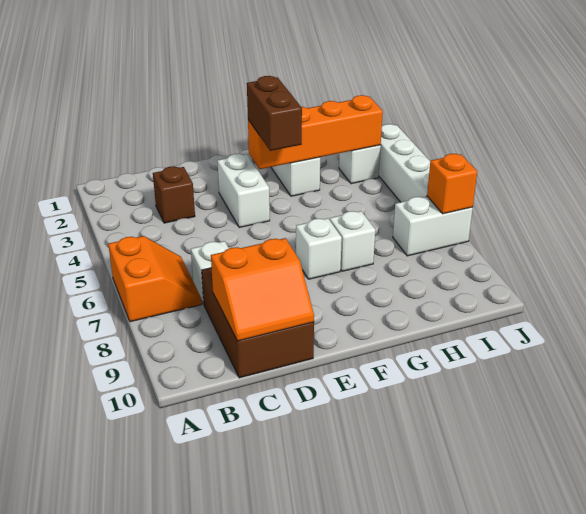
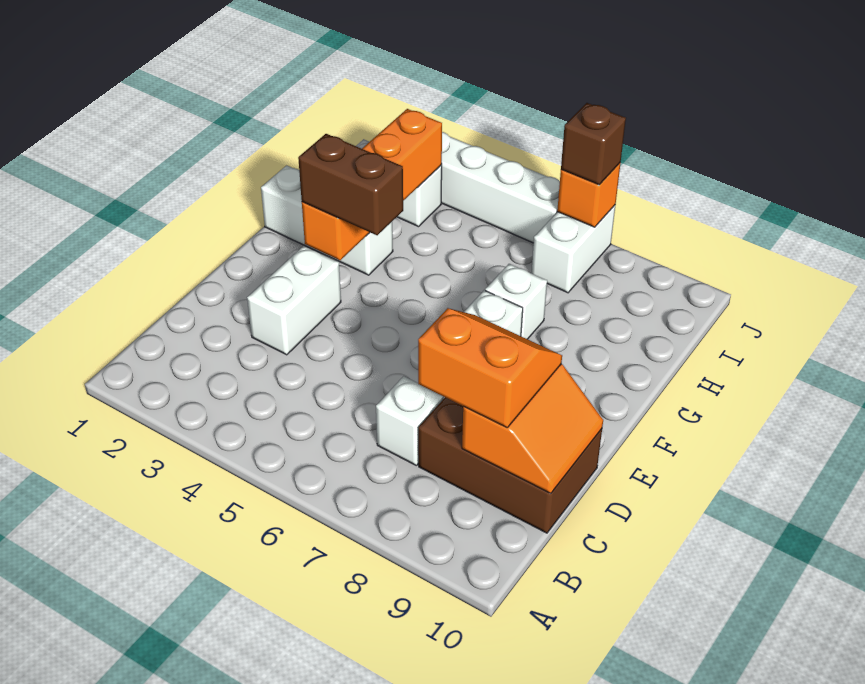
orange 2x2 slope [108,236,202,322] -> orange 2x2 slope moved to [418,308,562,427]
brown 1x1 brick [153,166,195,223] -> brown 1x1 brick moved to [561,103,626,185]
white 1x2 brick [217,154,270,227] -> white 1x2 brick turned to [247,246,341,355]

